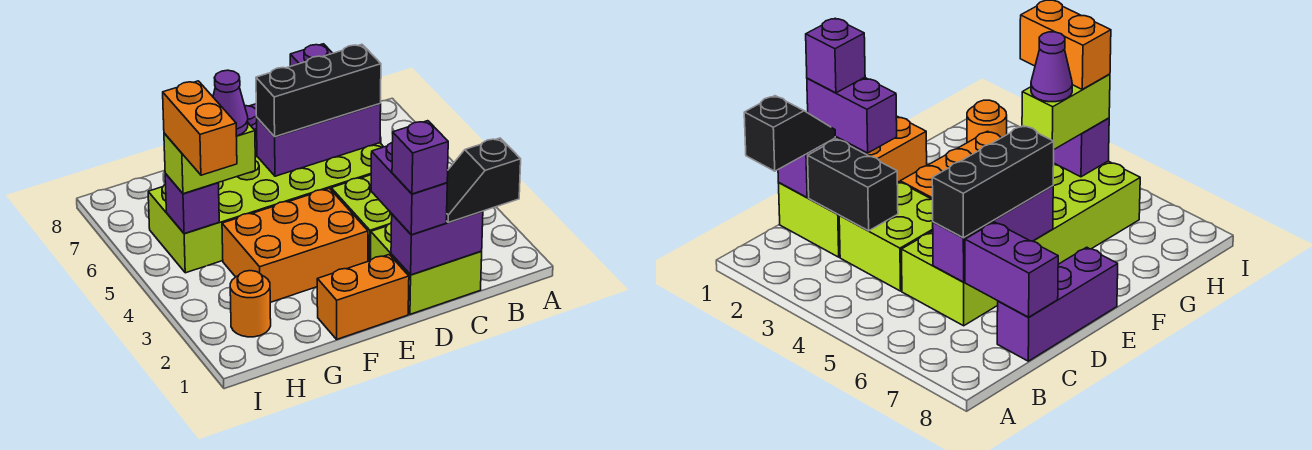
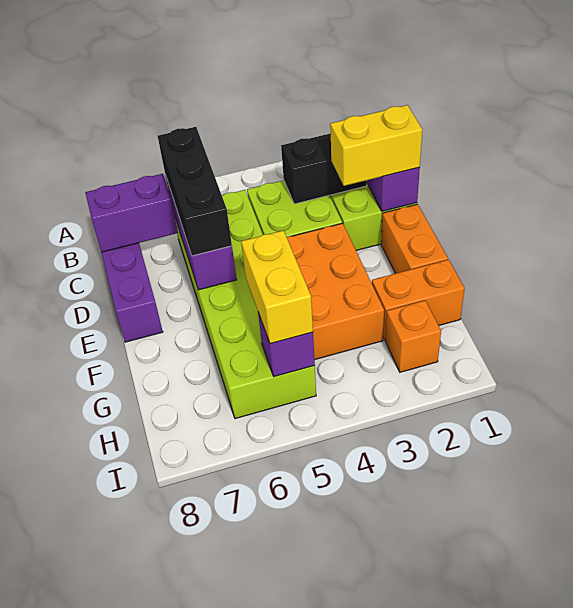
black 1x2 slope [446,138,521,223] -> none
purple 1x2 brick [371,143,447,235] -> yellow 1x2 brick [330,105,422,186]
purple 1x1 brick [392,121,448,194] -> none
lime 1x2 brick [164,123,255,194] -> yellow 1x2 brick [241,230,313,344]
purple 1x1 cone [213,70,248,136] -> none
orange 1x1 round brick [230,271,271,337] -> orange 1x1 brick [385,301,441,372]
orange 1x2 brick [163,81,237,175] -> orange 1x2 brick moved to [372,260,465,340]

